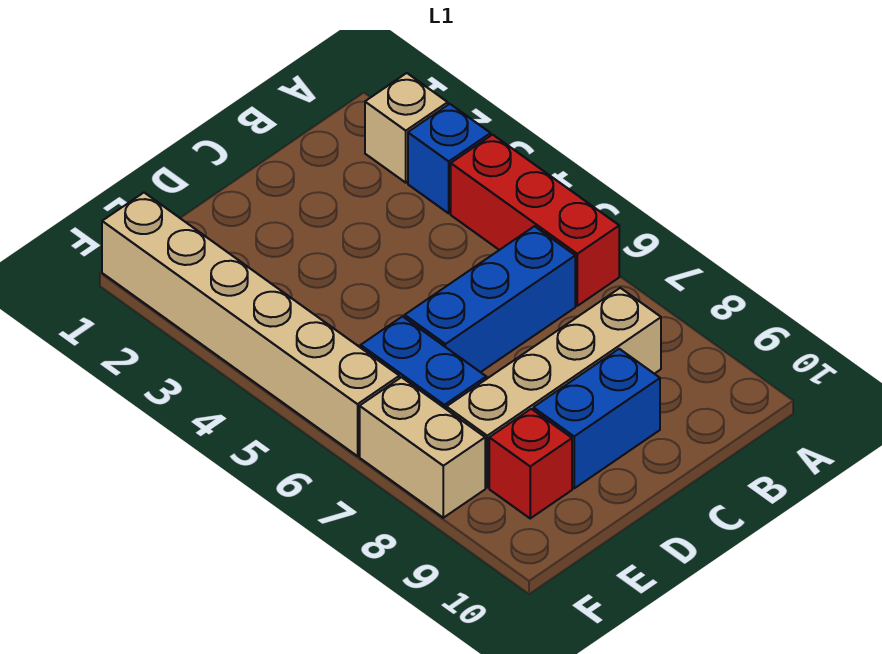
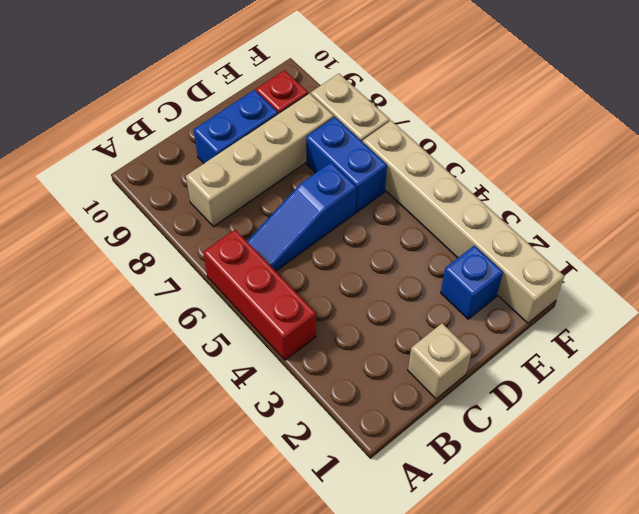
tan 1x1 brick [365,73,448,183] -> tan 1x1 brick moved to [408,323,472,399]
blue 1x1 brick [408,104,491,213] -> blue 1x1 brick moved to [441,245,503,319]
blue 1x3 brick [405,226,575,372] -> blue 1x3 slope [247,163,357,271]

